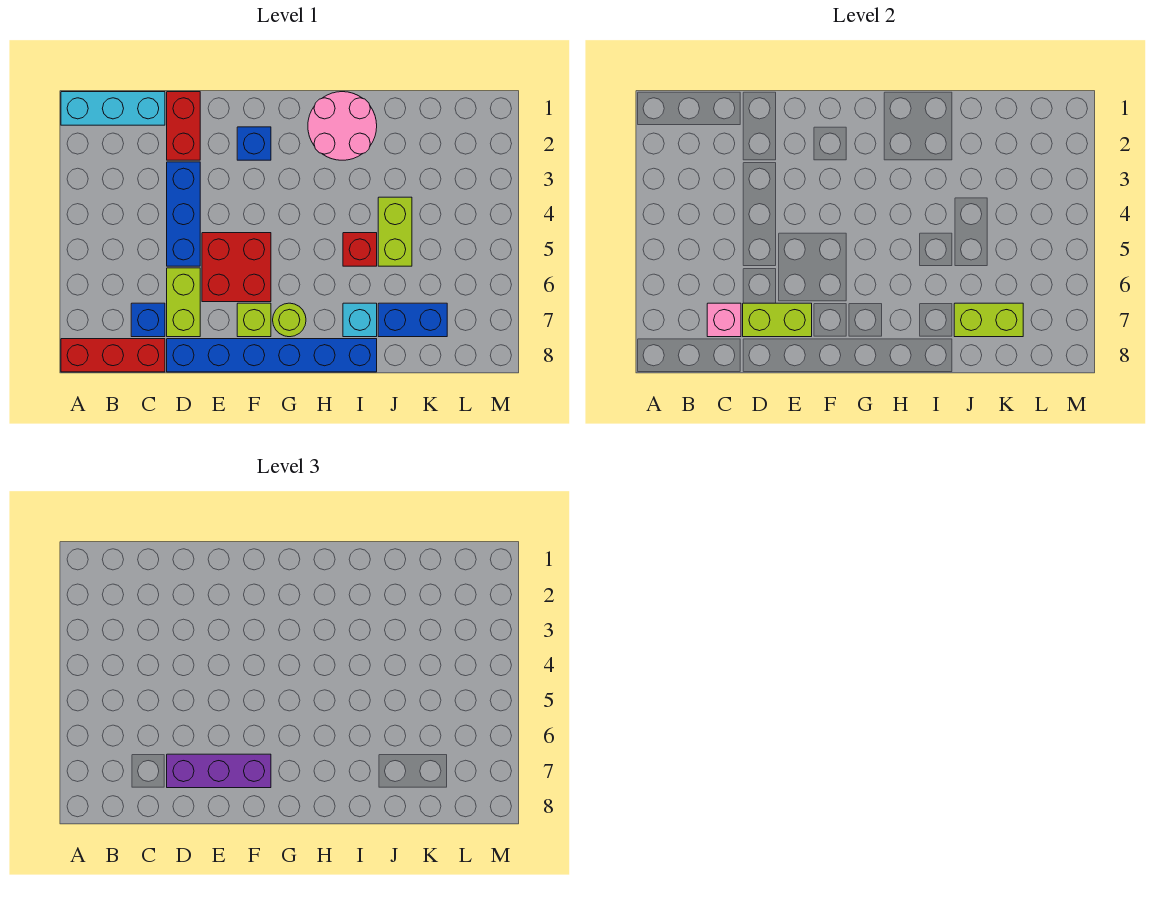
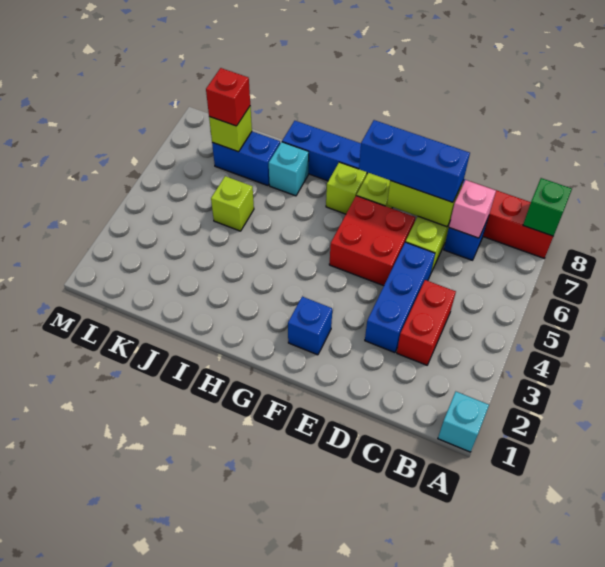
cyan 1x3 brick [61,92,165,125] -> cyan 1x1 brick [438,392,489,452]
none -> green 1x1 brick [523,178,572,236]
red 1x2 brick [167,92,200,160] -> red 1x2 brick moved to [397,280,456,365]
purple 1x3 brick [167,754,271,788] -> blue 1x3 brick [359,120,470,202]
lime 1x1 round brick [273,303,306,337] -> lime 1x1 brick [326,162,367,214]
pink 2x2 round brick [308,92,377,160] -> none
red 1x1 brick [343,233,377,266] -> red 1x1 brick moved to [206,68,250,126]
lime 1x2 brick [378,197,412,266] -> lime 1x1 brick [211,176,254,231]
lime 1x2 brick [954,303,1023,337] -> lime 1x1 brick [209,106,252,152]

